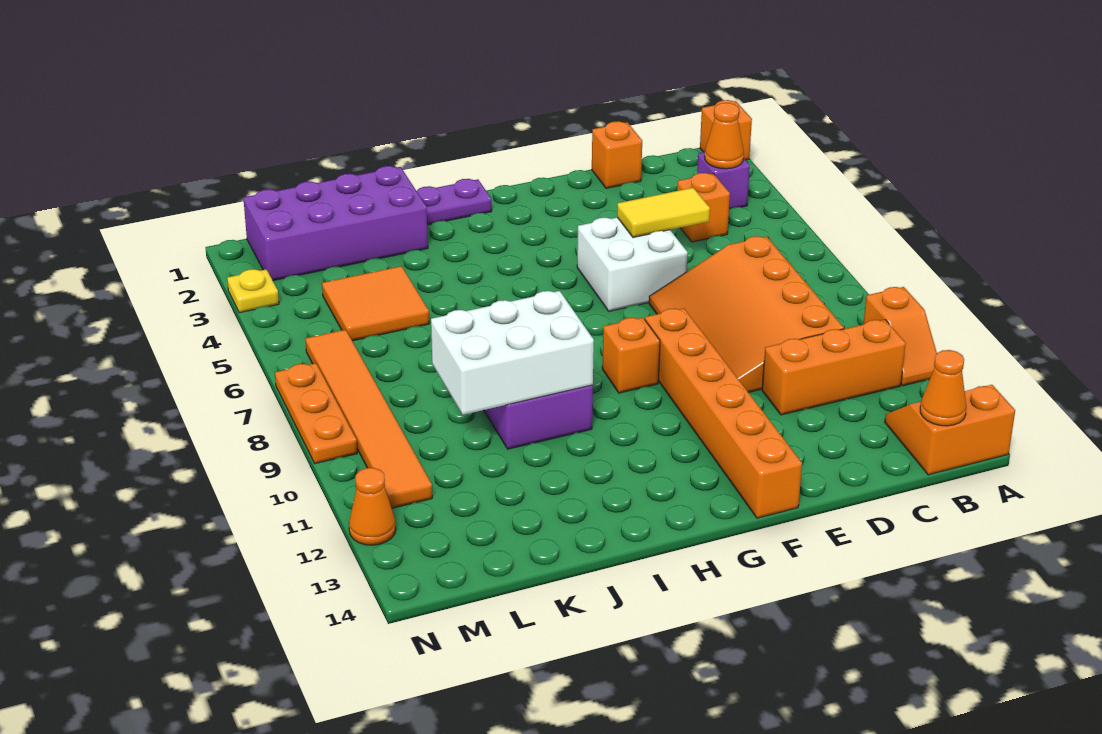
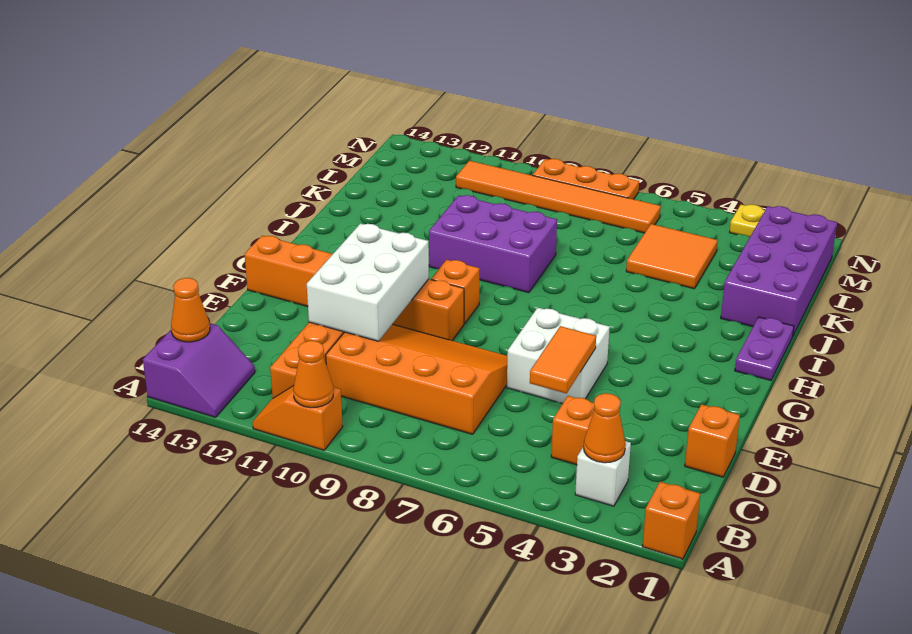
orange 2x2 slope [885,385,1015,475] -> purple 2x2 slope [143,323,255,417]
purple 1x1 brick [697,152,750,209] -> white 1x1 brick [575,441,631,506]
yellow 1x2 tile [617,188,710,238] -> orange 1x2 tile [530,326,596,394]
white 2x3 brick [431,291,594,415] -> white 2x3 brick moved to [307,224,429,341]
orange 1x1 cone [349,468,396,545] -> orange 1x1 cone moved to [293,341,333,408]

